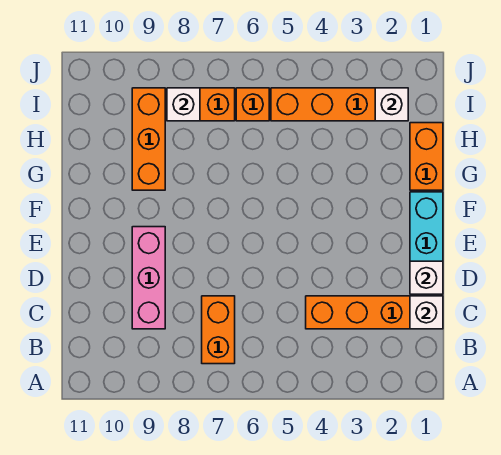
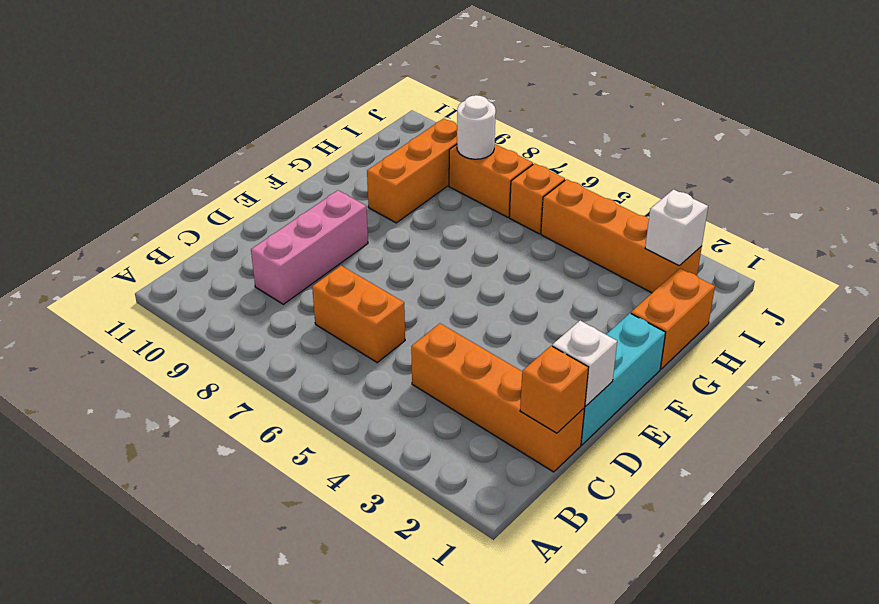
orange 1x2 brick [202,296,235,364] -> orange 1x2 brick turned to [312,266,405,362]
white 1x1 brick [410,296,443,329] -> orange 1x1 brick [520,346,589,433]
white 1x1 brick [167,88,200,121] -> white 1x1 round brick [457,95,496,159]

